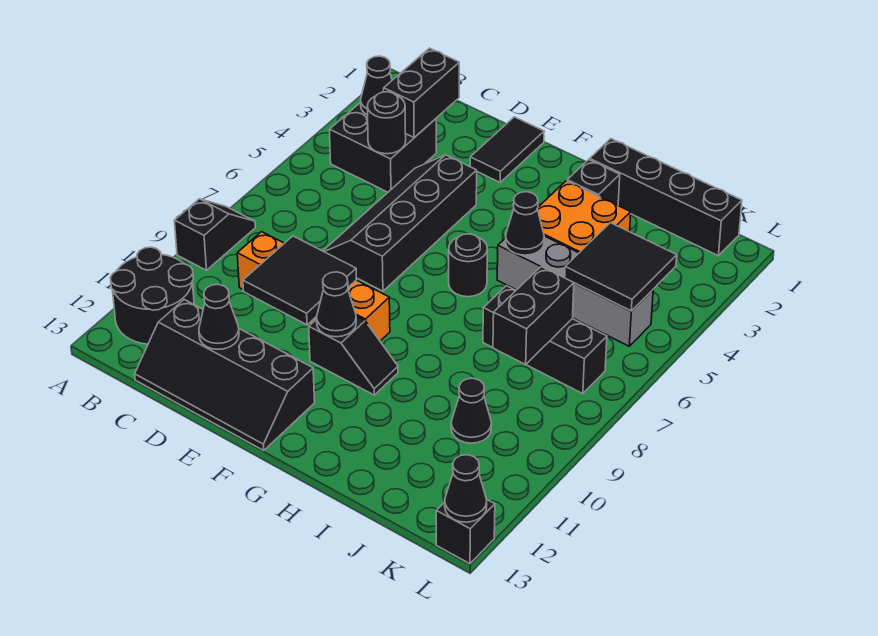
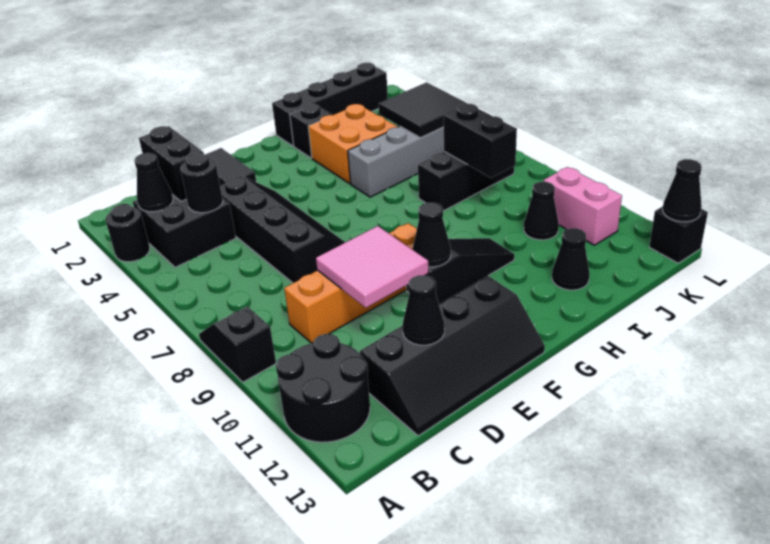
black 2x4 slope [323,155,477,291] -> black 2x4 slope turned to [220,176,345,283]
black 2x2 tile [243,236,356,325] -> pink 2x2 tile [316,226,428,308]
black 1x2 slope [309,316,398,395] -> black 1x3 slope [406,238,514,304]
black 1x1 round brick [449,234,487,297] -> black 1x1 round brick moved to [106,204,150,262]
black 1x1 cone [505,192,544,255] -> black 1x1 cone moved to [552,228,590,290]
none -> pink 1x2 brick [544,167,622,245]

